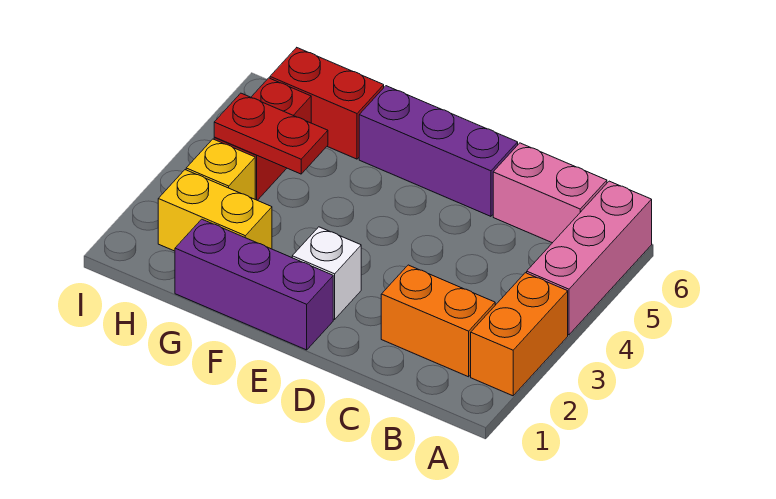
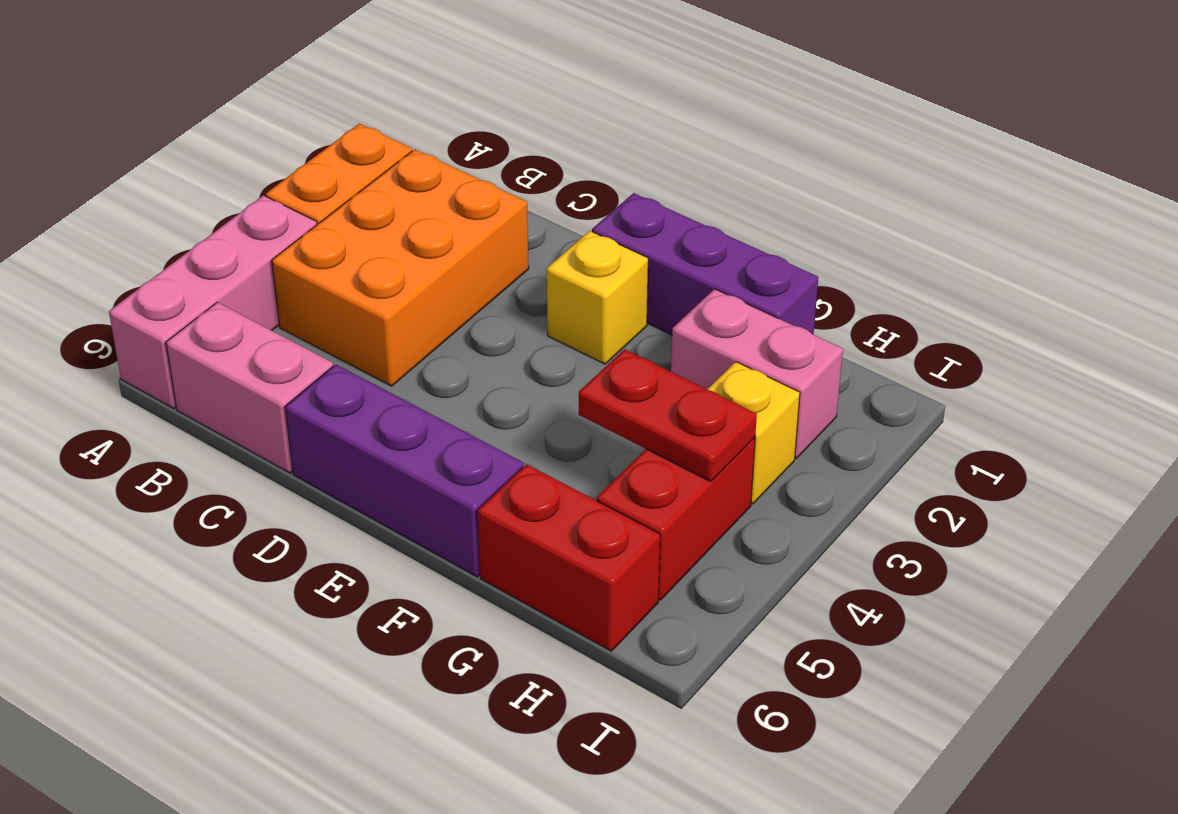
orange 1x2 brick [381,265,495,377] -> orange 2x3 brick [272,149,529,386]
white 1x1 brick [292,227,361,319] -> yellow 1x1 brick [547,231,648,364]
yellow 1x2 brick [158,170,272,251] -> pink 1x2 brick [671,289,843,459]

